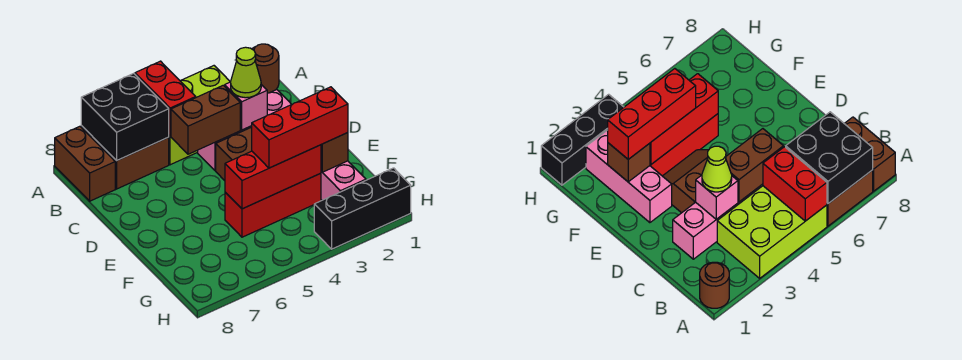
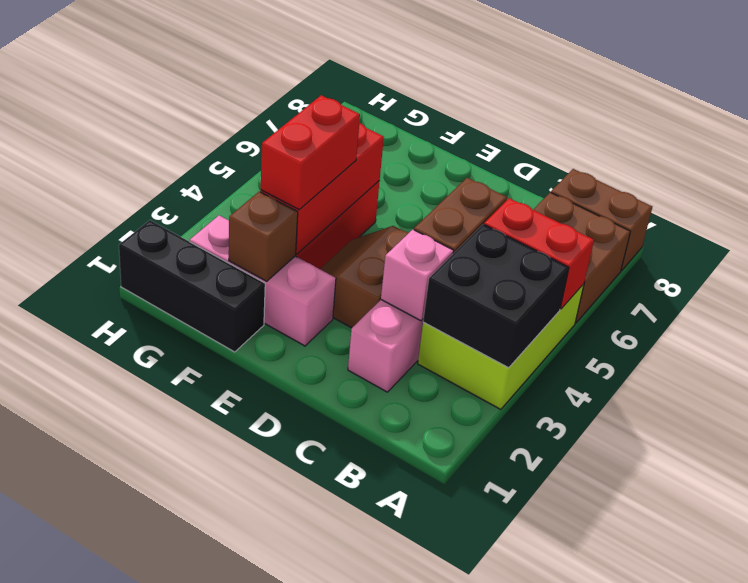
brown 1x1 round brick [252,44,279,93] -> none
black 2x2 brick [81,73,169,161] -> black 2x2 brick moved to [423,224,569,368]
lime 1x1 cone [231,47,261,98] -> none
red 1x3 brick [252,87,348,168] -> red 1x2 brick [261,95,360,210]
black 1x3 brick [314,168,411,249] -> black 1x3 brick turned to [119,220,265,352]

